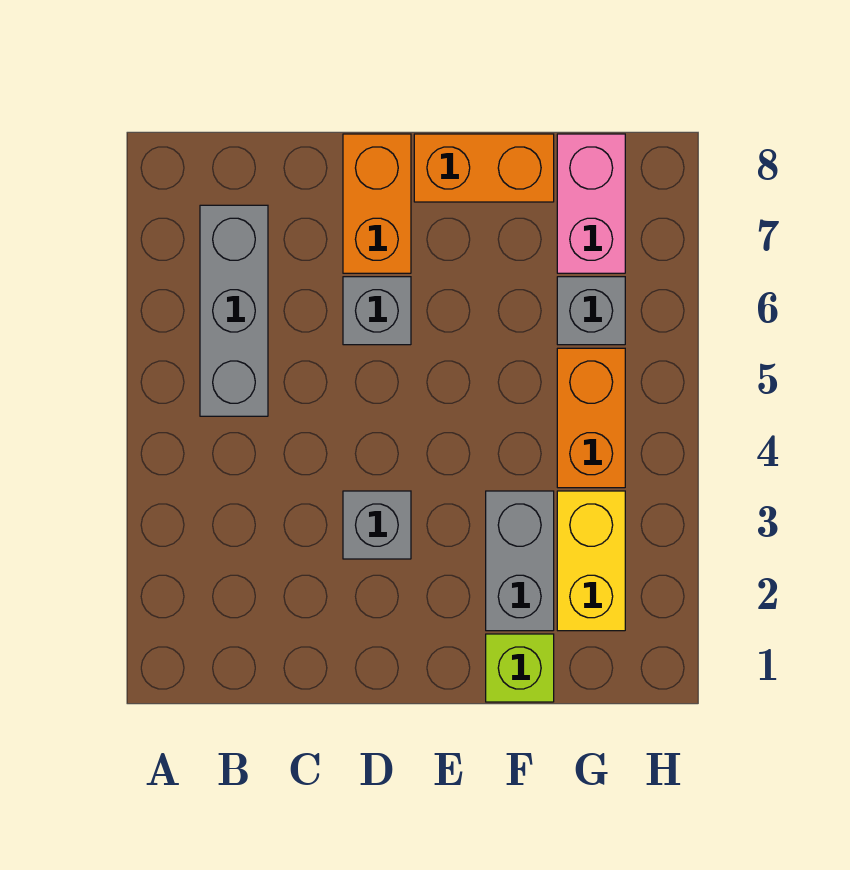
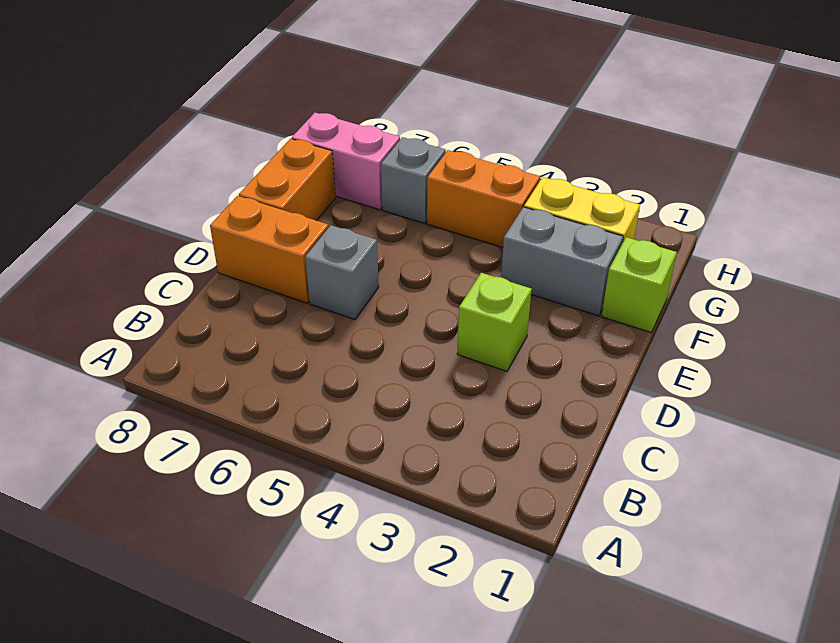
grey 1x3 brick [200,205,268,416] -> none
grey 1x1 brick [343,491,411,559] -> lime 1x1 brick [457,273,532,371]

